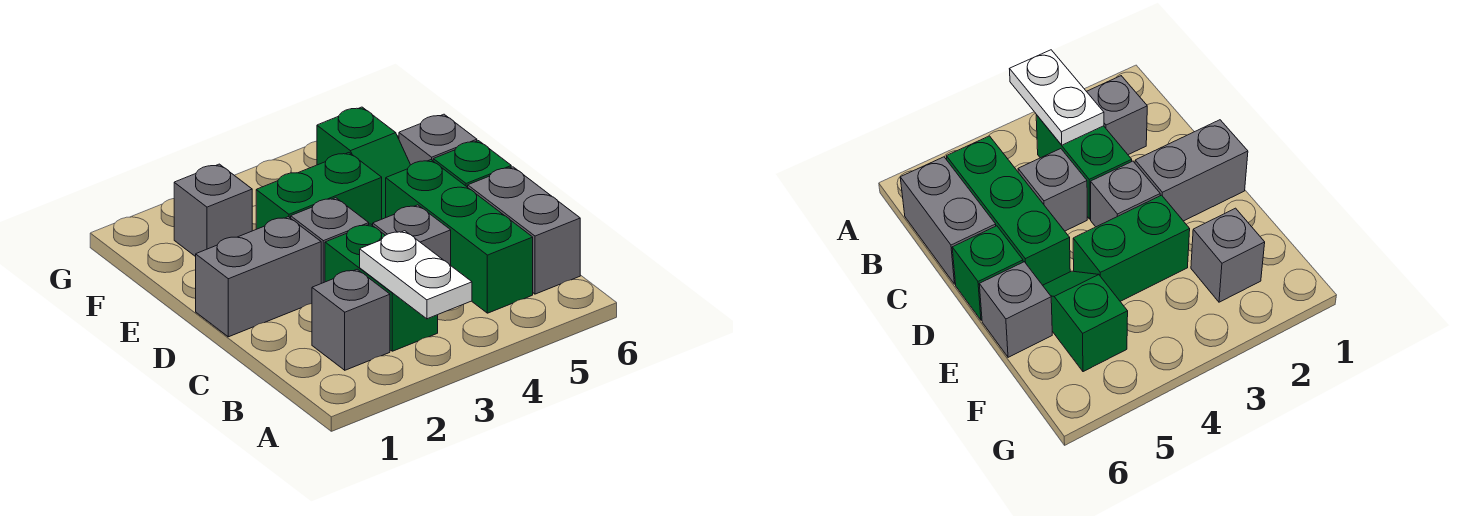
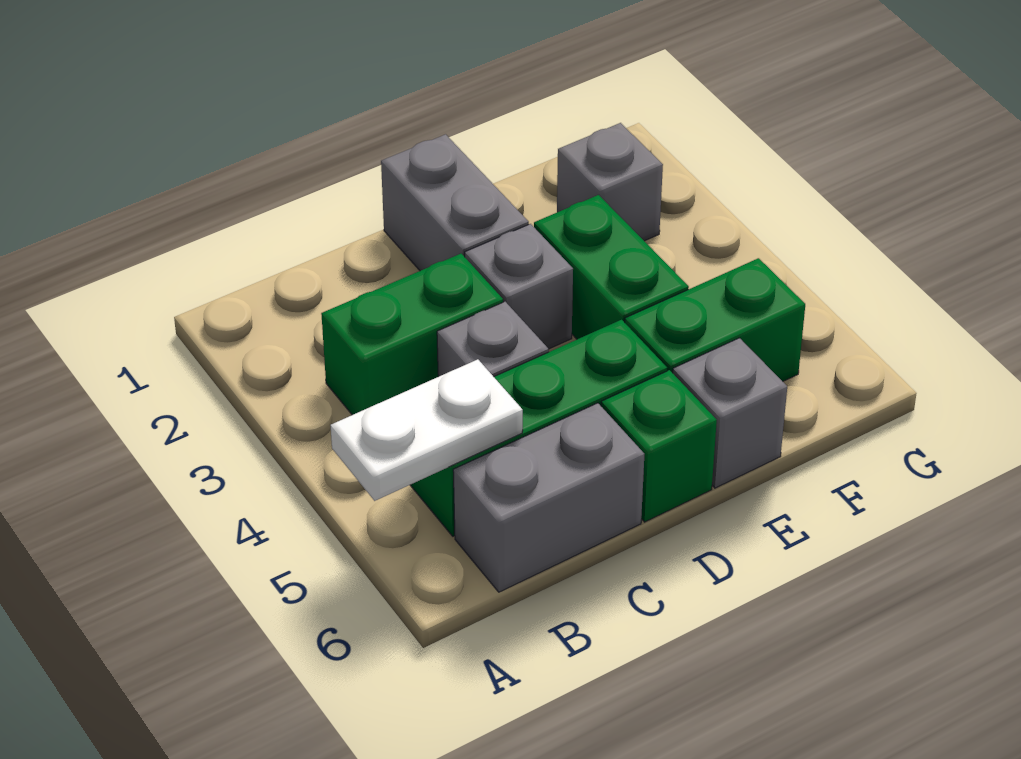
white 1x2 plate [360,231,472,319] -> white 1x2 plate moved to [331,359,523,501]
grey 1x1 brick [312,269,390,370] -> none
green 1x2 slope [317,107,410,219] -> green 1x2 brick [625,258,805,381]

